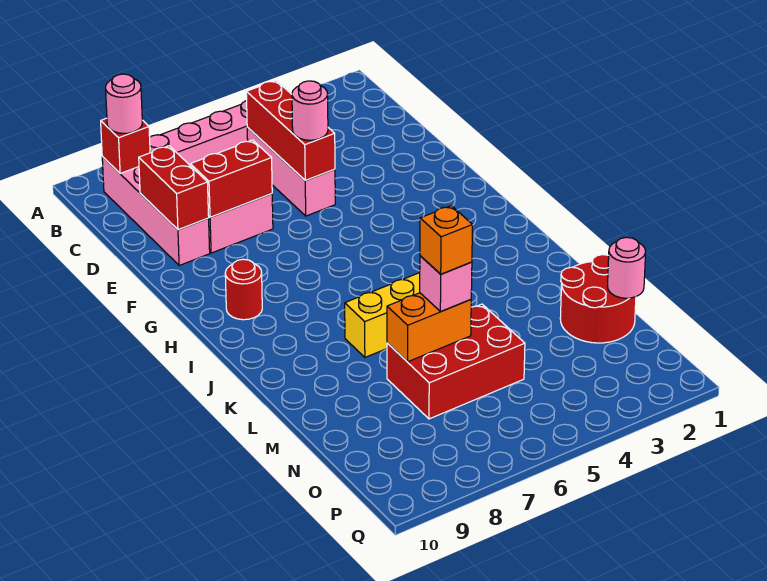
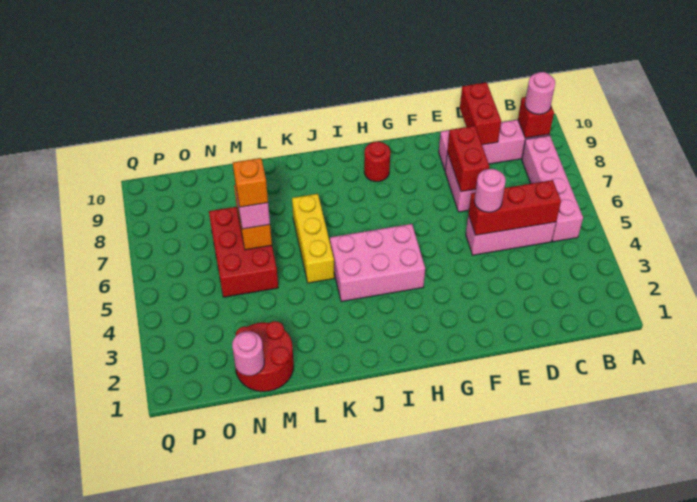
red 1x2 brick [139,146,209,230] -> red 1x2 brick turned to [460,83,501,145]
none -> pink 2x3 brick [330,224,425,302]

